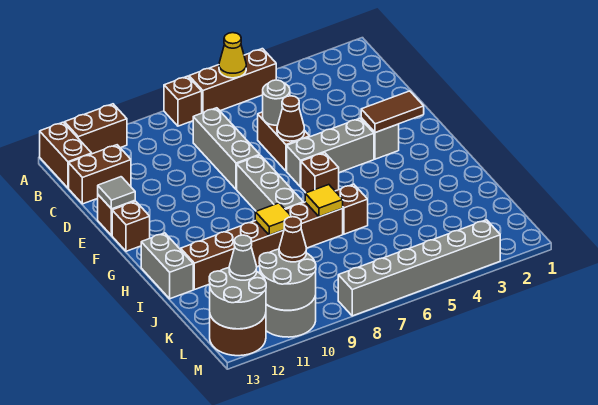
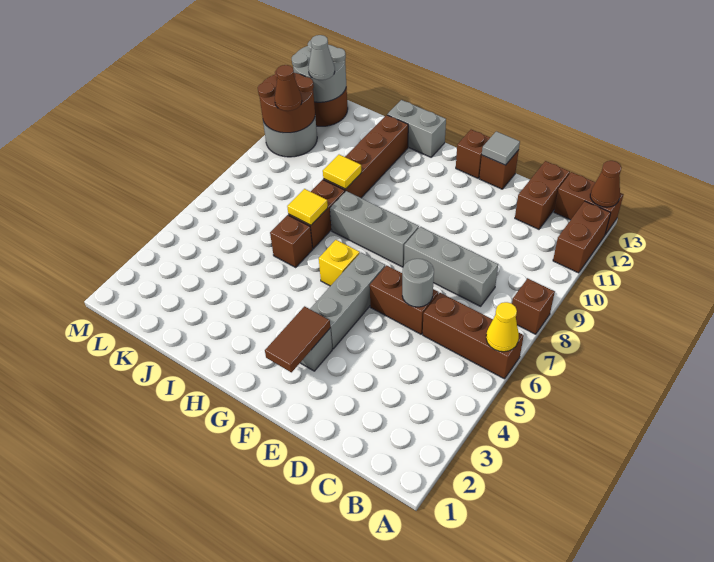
brown 1x3 brick [189,49,276,113] -> brown 1x3 brick turned to [423,293,524,379]
brown 1x1 cone [277,96,304,141] -> brown 1x1 cone moved to [590,161,621,207]
brown 1x1 brick [301,153,339,193] -> yellow 1x1 brick [319,240,360,286]
grey 2x2 round brick [259,249,316,310] -> brown 2x2 round brick [258,71,315,133]
grey 1x6 brick [338,220,500,316] -> none

